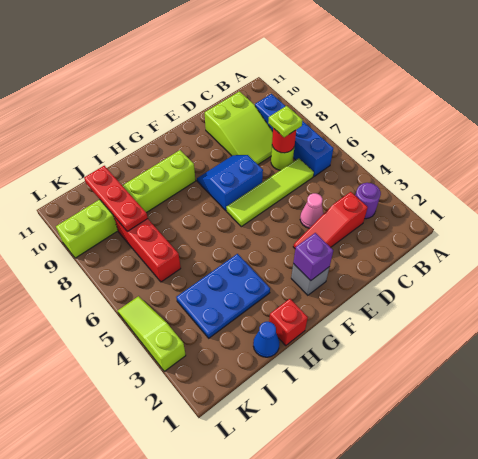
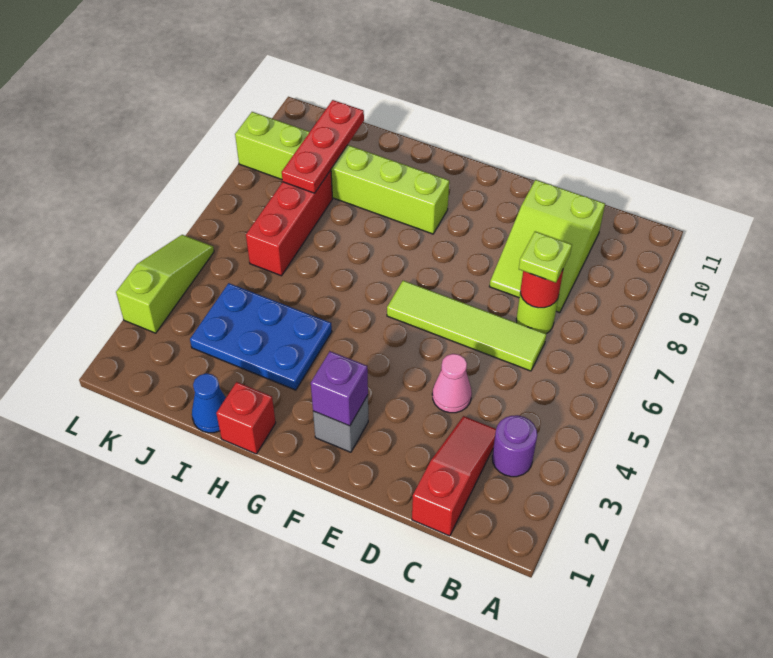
blue 1x4 brick [255,94,333,176] -> none
red 1x3 slope [293,192,368,248] -> red 1x3 slope turned to [412,416,496,536]
blue 2x2 slope [197,155,263,211] -> none

